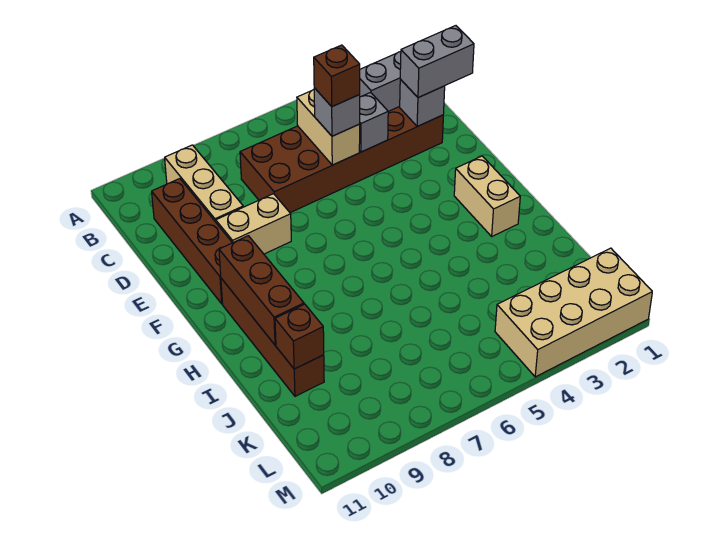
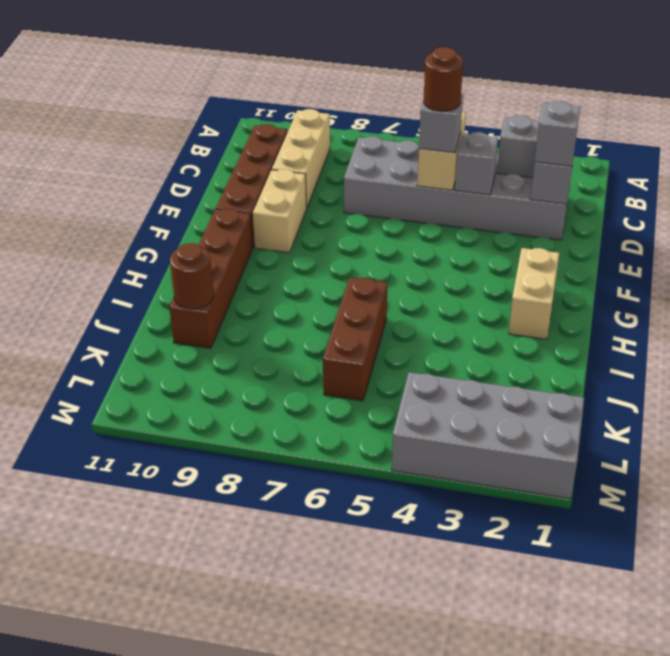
brown 2x6 brick [240,106,443,213] -> grey 2x6 brick [344,136,571,240]
grey 1x2 brick [400,26,474,98] -> grey 1x1 brick [534,101,580,166]
brown 1x1 brick [314,45,360,107] -> brown 1x1 round brick [424,47,463,111]
tan 1x2 brick [216,194,291,254] -> tan 1x2 brick turned to [253,169,307,253]
brown 1x3 brick [219,236,304,345] -> brown 1x3 brick moved to [323,277,387,401]
brown 1x1 brick [275,304,324,369] -> brown 1x1 round brick [170,243,214,309]
tan 2x4 brick [495,248,652,377] -> grey 2x4 brick [392,372,584,499]

